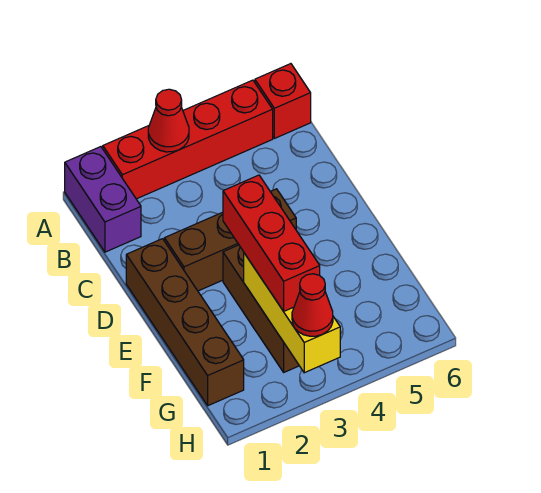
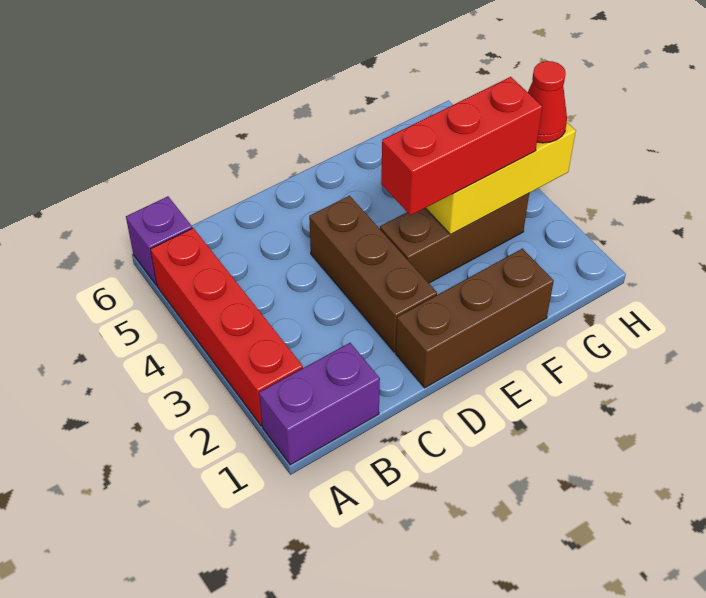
red 1x1 cone [148,89,189,152] -> none
red 1x1 brick [255,64,311,138] -> purple 1x1 brick [126,196,192,285]
brown 1x4 brick [126,239,244,406] -> brown 1x3 brick [396,249,554,388]

